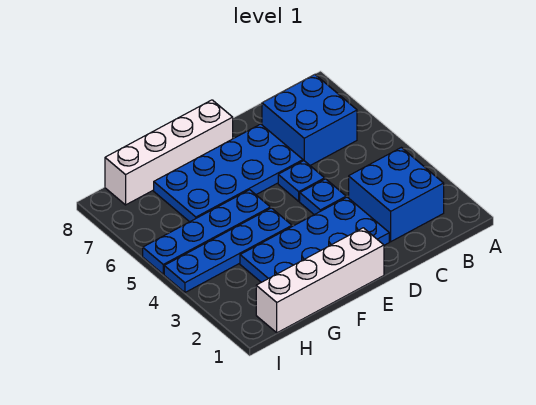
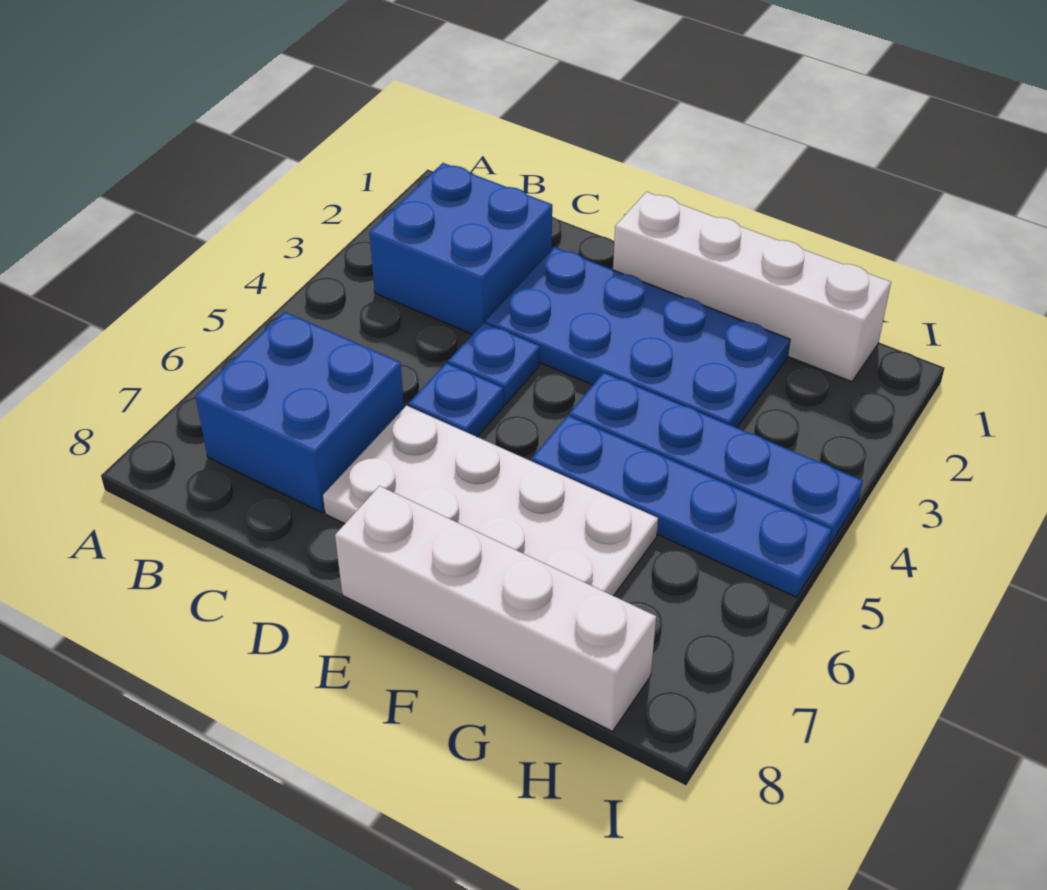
blue 2x4 plate [154,124,303,222] -> white 2x4 plate [323,406,658,596]

